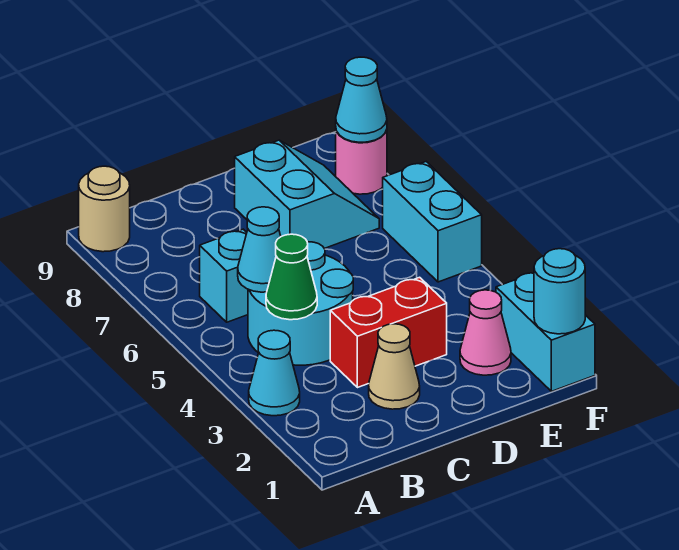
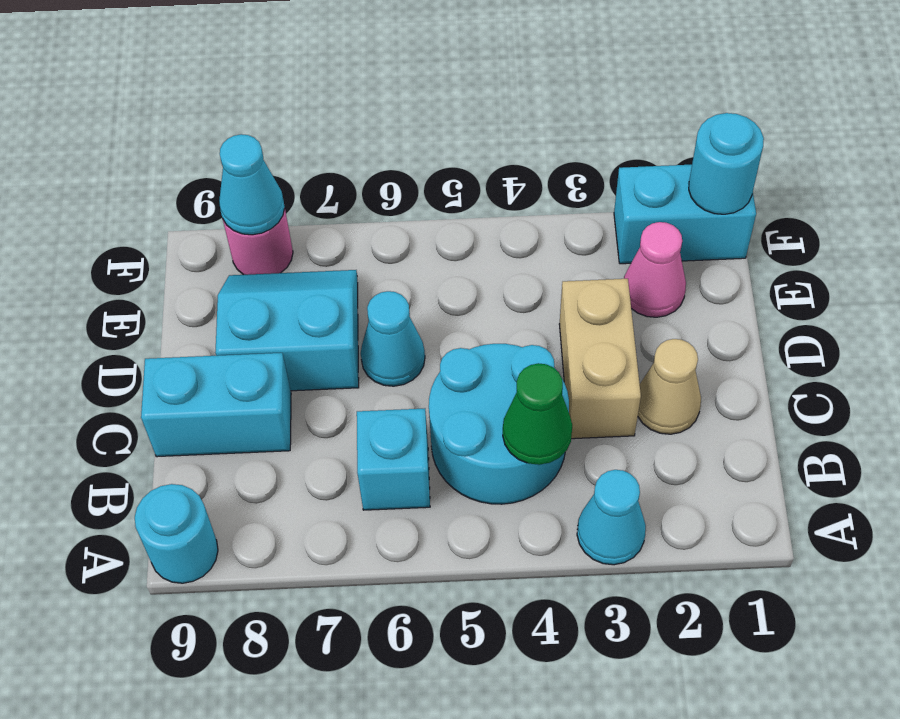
tan 1x1 round brick [79,166,130,252] -> cyan 1x1 round brick [135,484,218,583]
cyan 1x1 cone [238,207,281,292] -> cyan 1x1 cone moved to [361,291,425,386]
red 1x2 brick [330,277,447,388] -> tan 1x2 brick [559,279,641,439]
cyan 1x2 brick [383,162,482,282] -> cyan 1x2 brick moved to [141,353,291,457]

